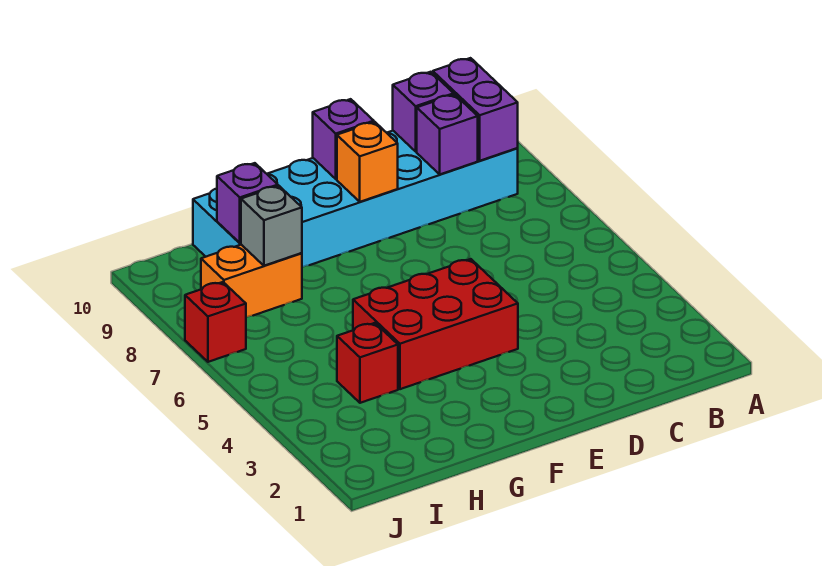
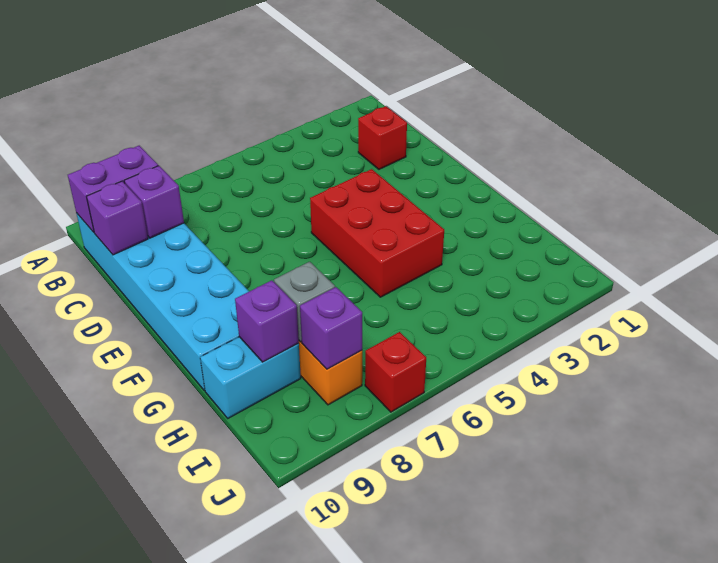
orange 1x1 brick [337,122,398,202] -> none
purple 1x1 brick [313,99,374,179] -> purple 1x1 brick moved to [300,287,362,369]
red 1x1 brick [337,323,398,403] -> red 1x1 brick moved to [358,106,407,169]

